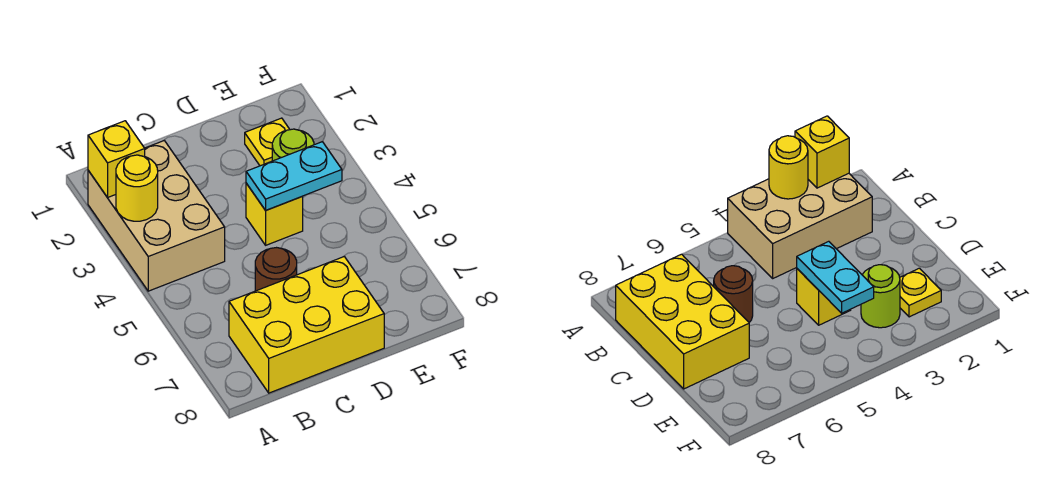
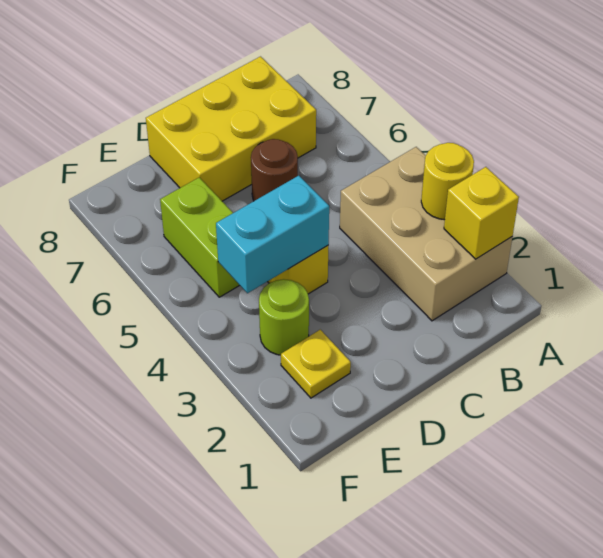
cyan 1x2 plate [246,142,342,210] -> cyan 1x2 brick [216,176,329,293]
none -> lime 1x2 brick [160,177,240,297]

